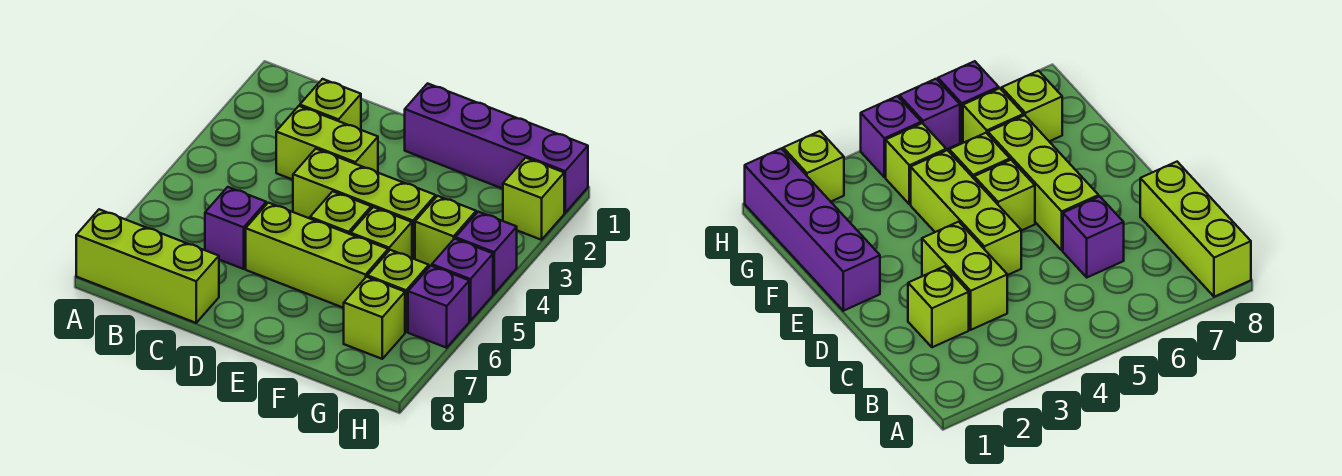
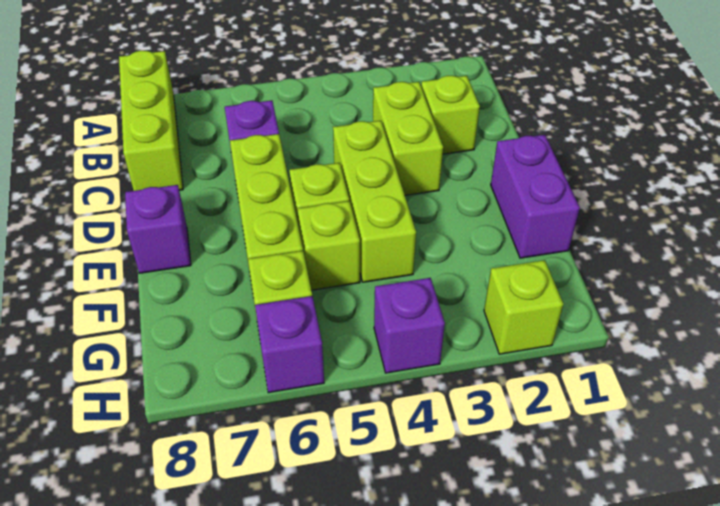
purple 1x4 brick [405,83,588,213] -> purple 1x2 brick [491,135,580,258]
lime 1x1 brick [415,196,476,267] -> none
lime 1x1 brick [344,277,405,359] -> none
purple 1x1 brick [432,239,493,321] -> purple 1x1 brick moved to [125,185,191,273]

